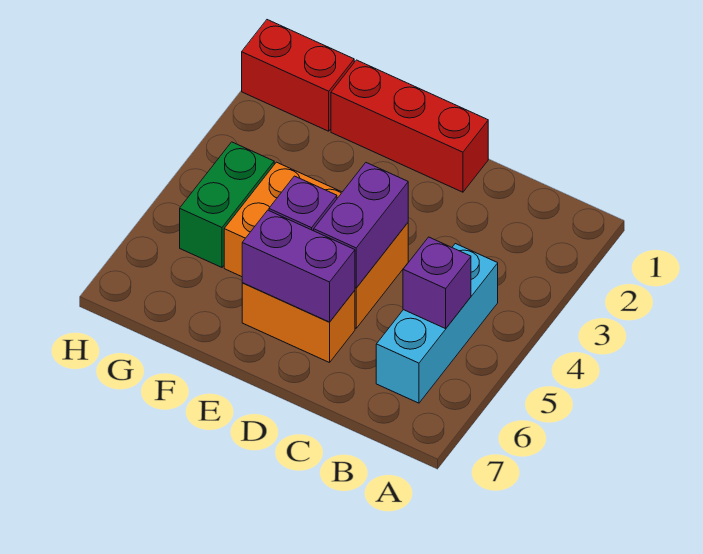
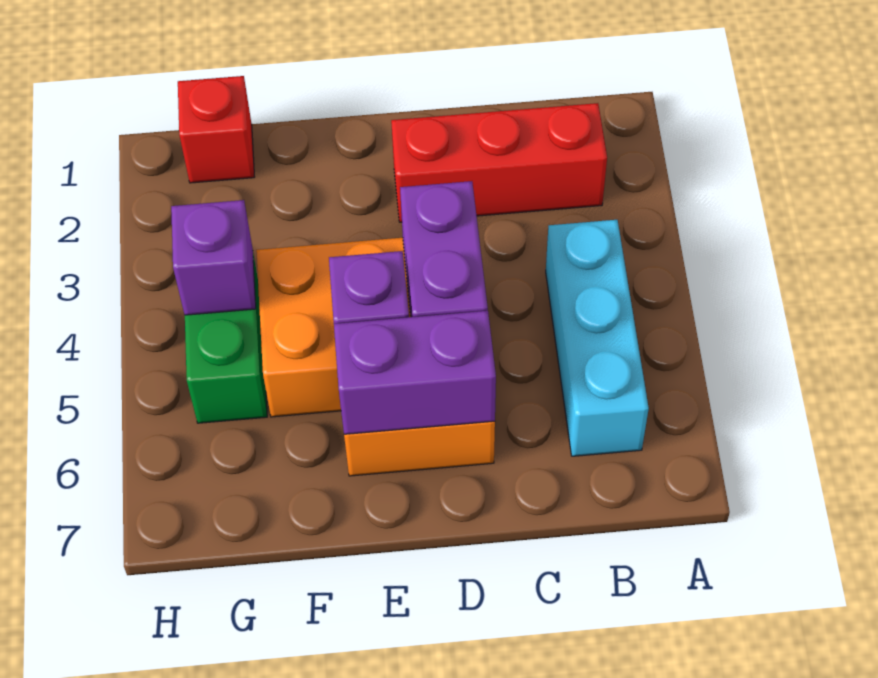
purple 1x1 brick [403,237,471,329] -> purple 1x1 brick moved to [171,200,256,315]
red 1x3 brick [331,60,488,192] -> red 1x3 brick moved to [391,103,607,222]
red 1x2 brick [242,20,354,131] -> red 1x1 brick [178,76,254,183]

